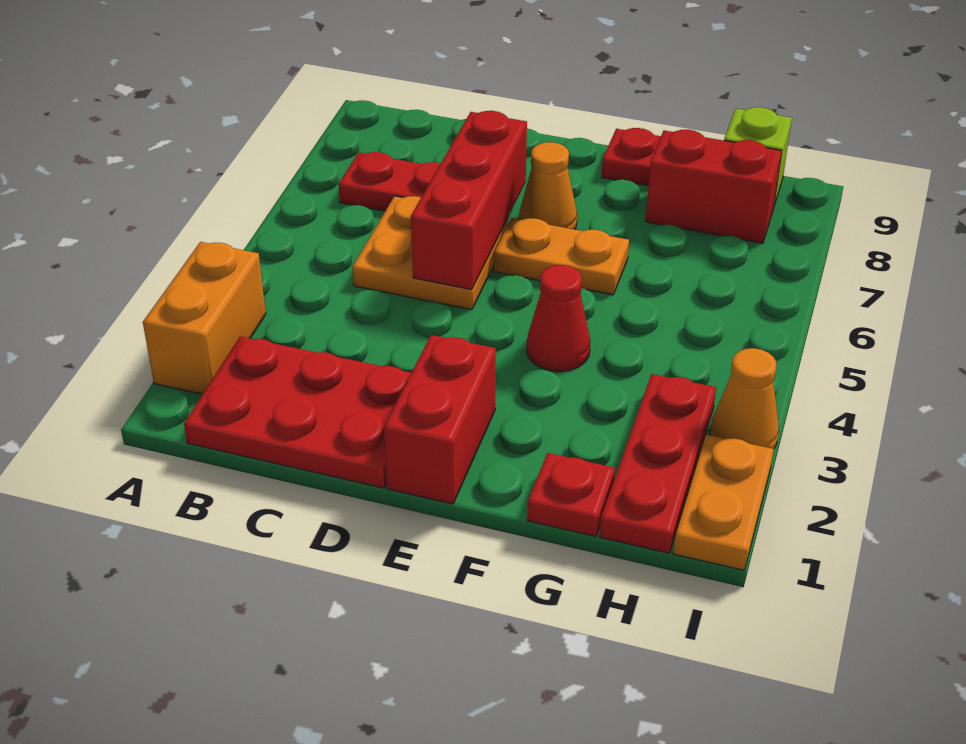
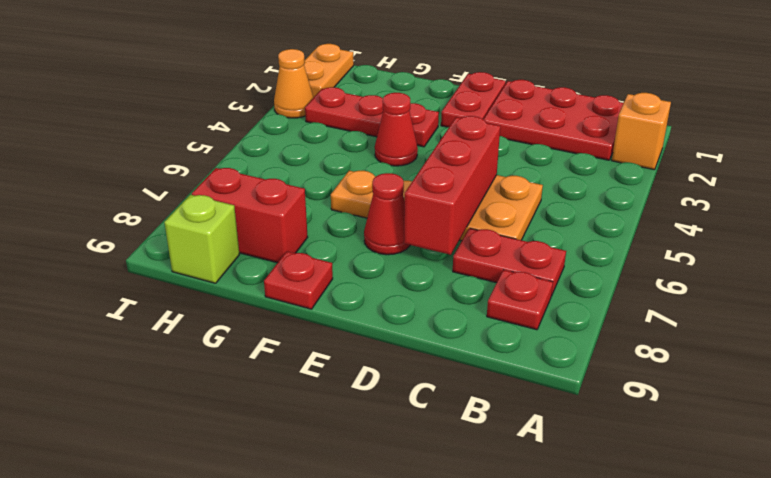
orange 1x2 brick [143,242,266,394] -> orange 1x1 brick [612,93,671,170]
red 1x2 brick [384,335,496,504] -> red 1x2 plate [441,72,506,127]
orange 1x1 cone [519,142,577,229] -> red 1x1 cone [364,173,410,255]
red 1x1 plate [527,453,615,537] -> red 1x1 plate moved to [487,270,553,330]
red 1x3 plate [600,374,716,553] -> red 1x3 plate turned to [305,87,439,147]

